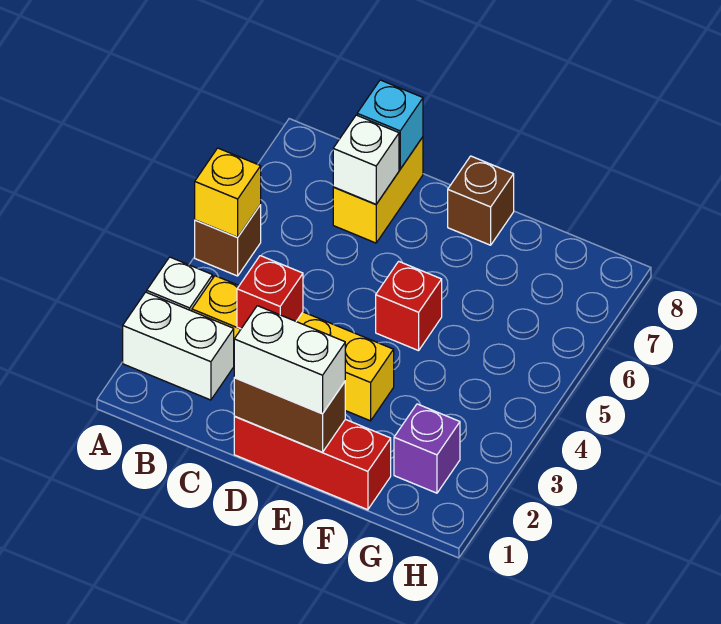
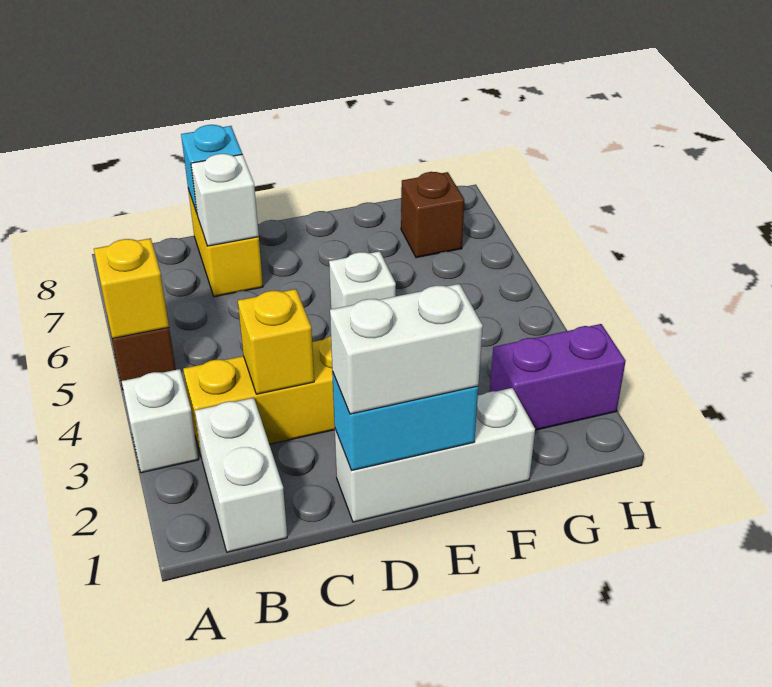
white 1x2 brick [123,292,234,400] -> white 1x2 brick turned to [195,398,287,552]
red 1x1 brick [237,256,303,329] -> yellow 1x1 brick [238,289,314,394]
red 1x3 brick [234,417,391,510] -> white 1x3 brick [335,388,535,522]
brown 1x2 brick [234,378,345,452] -> cyan 1x2 brick [332,372,478,471]
red 1x1 brick [376,261,442,351] -> white 1x1 brick [329,251,396,309]
brown 1x1 brick [448,156,514,245] -> brown 1x1 brick moved to [401,172,464,258]
purple 1x1 brick [394,404,460,493] -> purple 1x2 brick [490,324,626,430]

